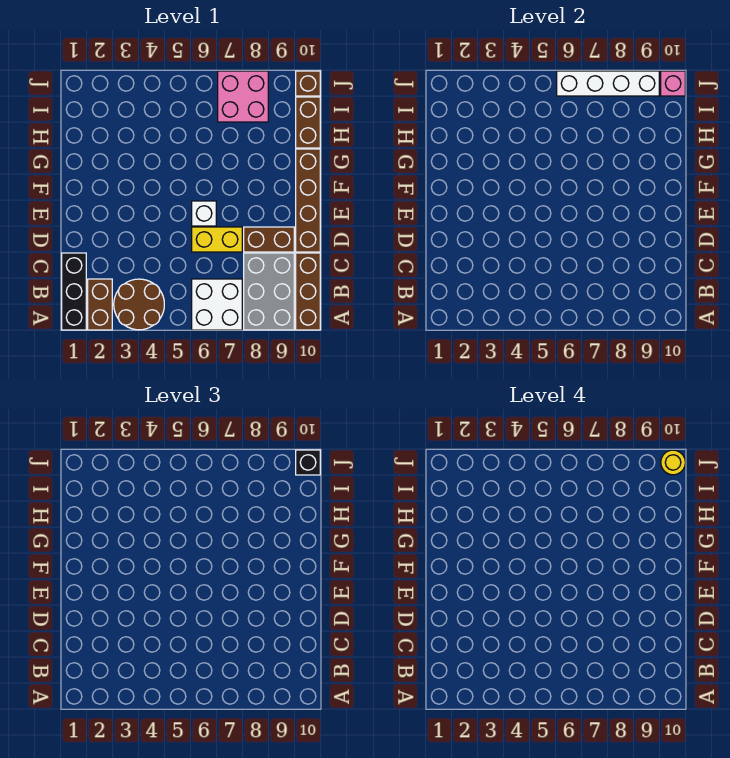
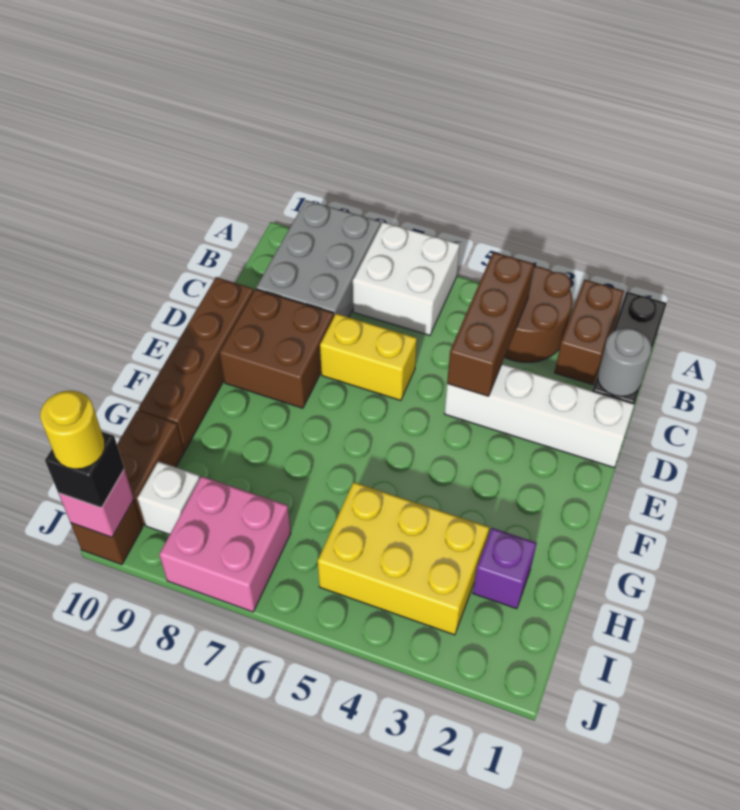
brown 1x3 brick [296,253,320,330] -> brown 1x3 brick moved to [447,252,534,396]
none -> grey 1x1 round brick [598,328,651,397]
brown 1x2 brick [244,227,294,252] -> brown 2x2 brick [220,289,334,408]
white 1x1 brick [192,201,216,226] -> white 1x1 brick moved to [137,461,200,535]
none -> purple 1x1 brick [473,528,537,609]
none -> yellow 2x3 brick [318,482,489,635]
white 1x4 brick [557,71,659,96] -> white 1x4 brick moved to [444,364,635,467]

